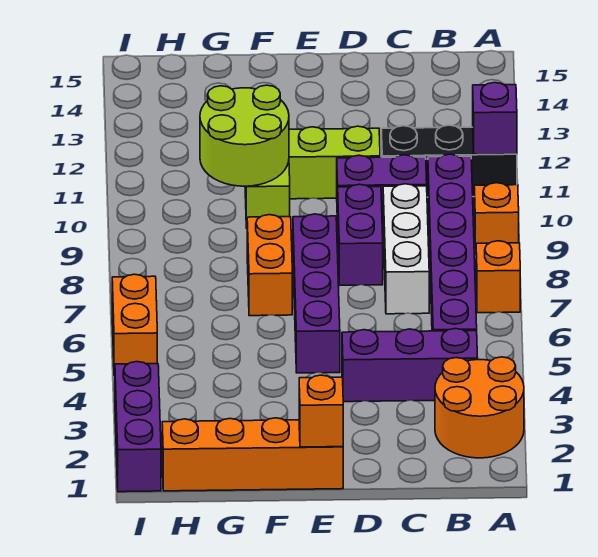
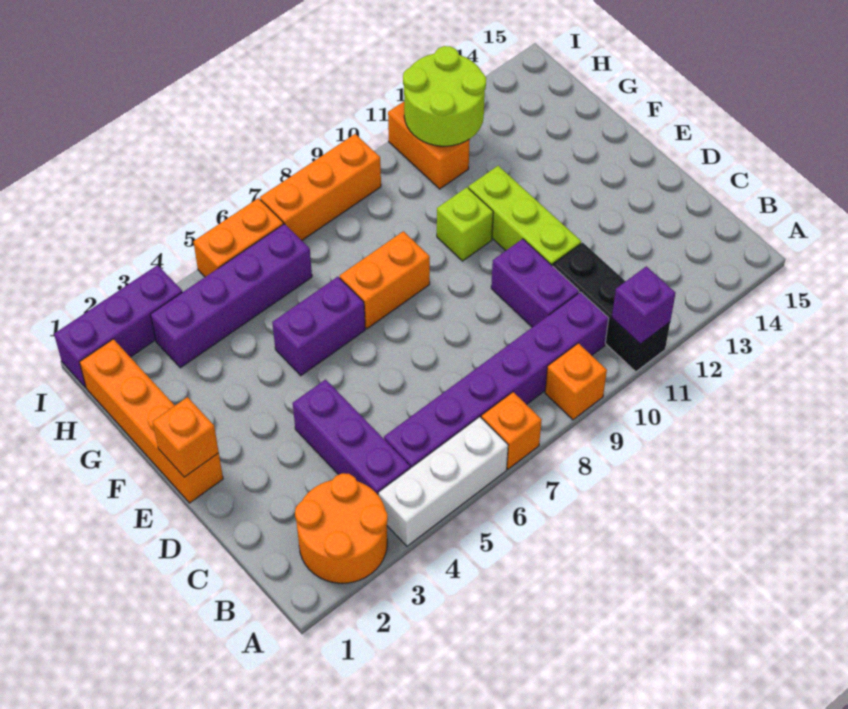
white 1x3 brick [383,184,429,314] -> white 1x3 brick moved to [378,417,508,546]
purple 1x2 brick [338,184,383,285] -> purple 1x2 brick moved to [272,277,365,376]
purple 1x4 brick [293,214,340,373] -> purple 1x4 brick moved to [150,224,312,368]
lime 2x2 round brick [200,85,289,187] -> lime 2x2 round brick moved to [403,46,486,146]
none -> orange 1x2 brick [388,102,470,189]
none -> orange 1x3 brick [260,134,381,240]

